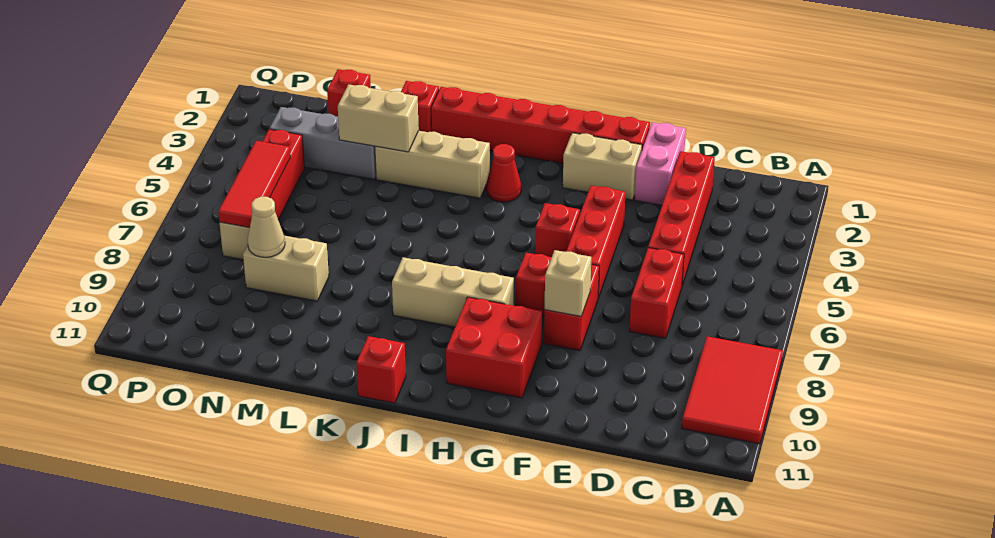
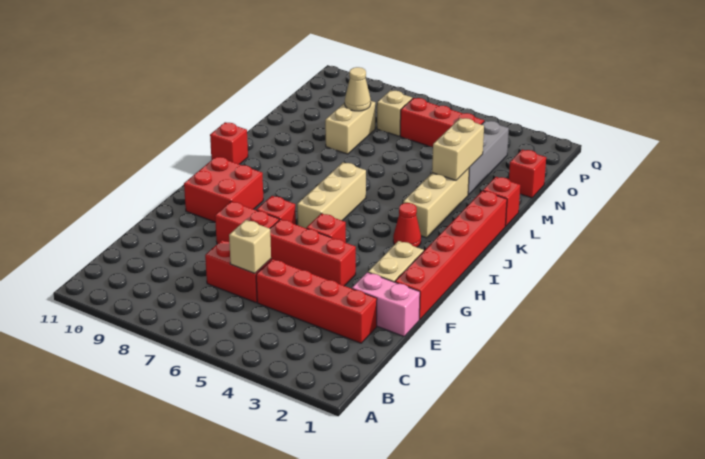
red 2x3 tile [682,336,783,444] -> none
tan 1x1 brick [545,250,591,316] -> tan 1x1 brick moved to [229,220,271,273]
tan 1x3 brick [392,257,514,327] -> tan 1x3 brick moved to [297,163,366,228]
red 1x3 tile [218,141,290,228] -> none

